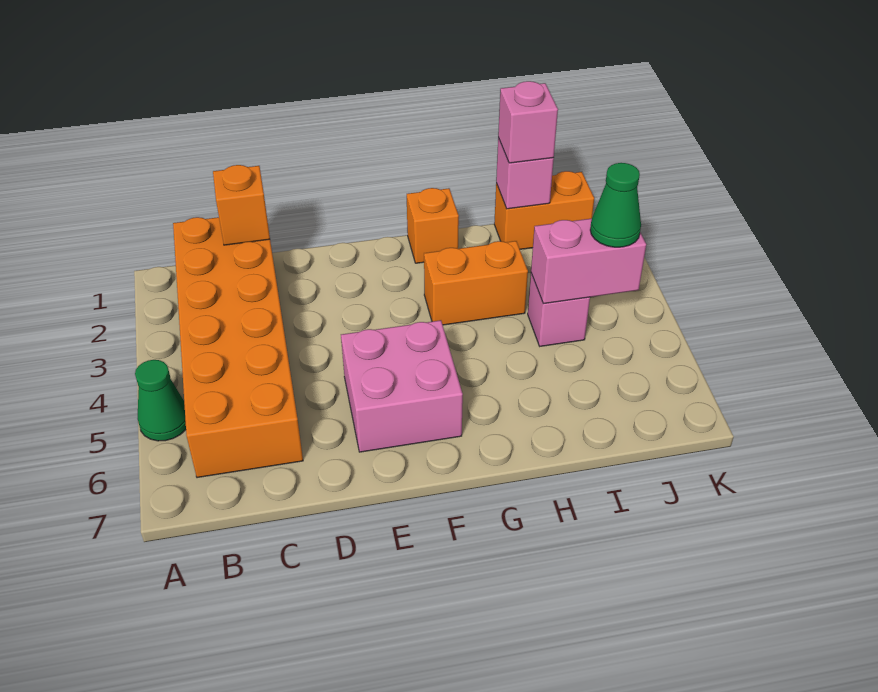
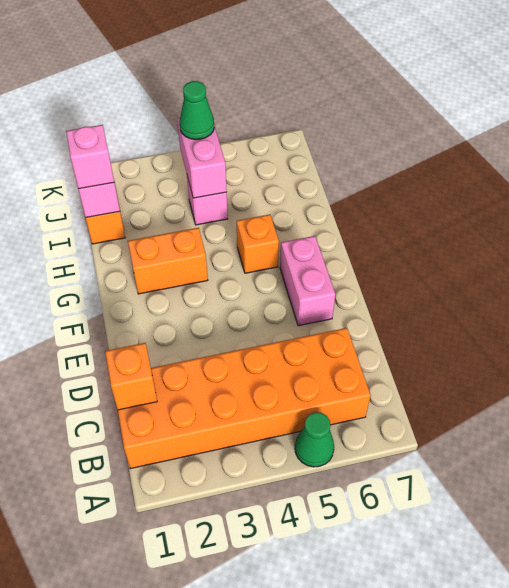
pink 2x2 brick [341,320,463,452] -> pink 1x2 brick [280,236,335,326]
orange 1x1 brick [407,188,459,263] -> orange 1x1 brick moved to [237,215,279,273]
orange 1x2 brick [424,241,528,325] -> orange 1x2 brick turned to [128,228,208,294]

